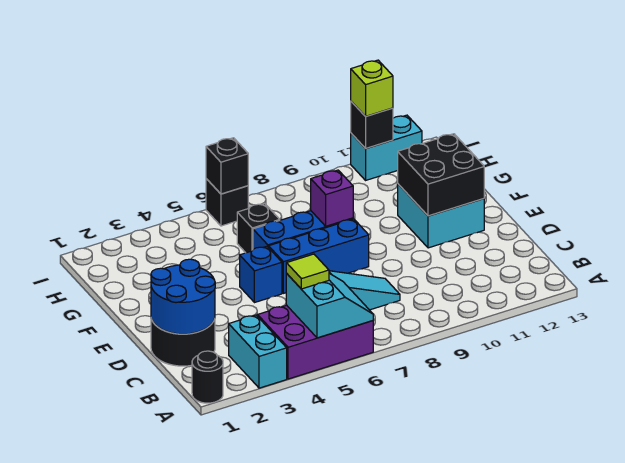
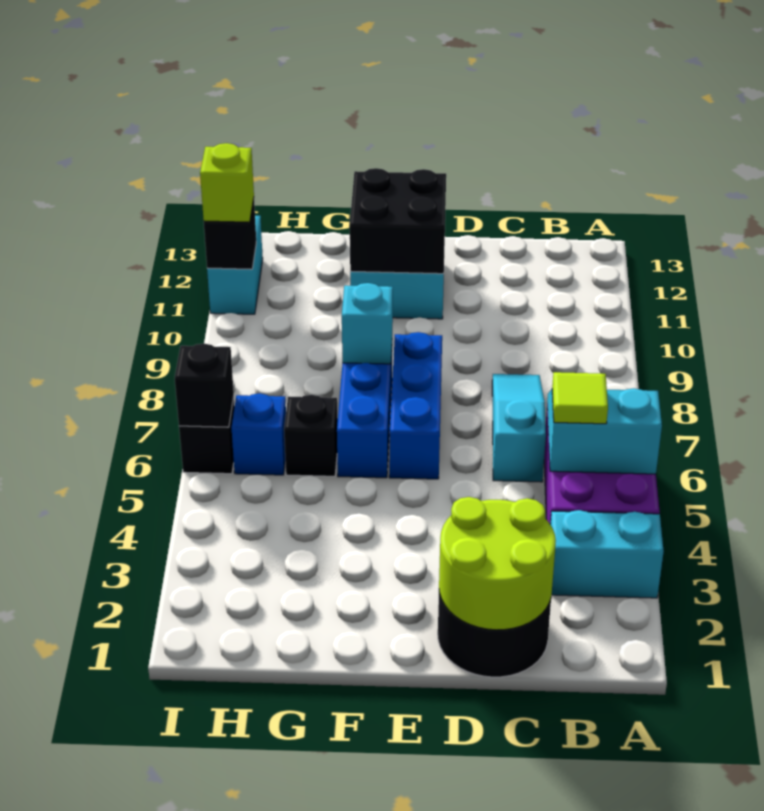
black 1x1 round brick [192,351,223,403] -> none
blue 2x2 round brick [151,259,215,334] -> lime 2x2 round brick [439,497,556,630]
blue 1x1 brick [240,246,282,303] -> blue 1x1 brick moved to [232,393,286,475]
purple 1x1 brick [311,170,353,226] -> cyan 1x1 brick [342,283,393,364]

